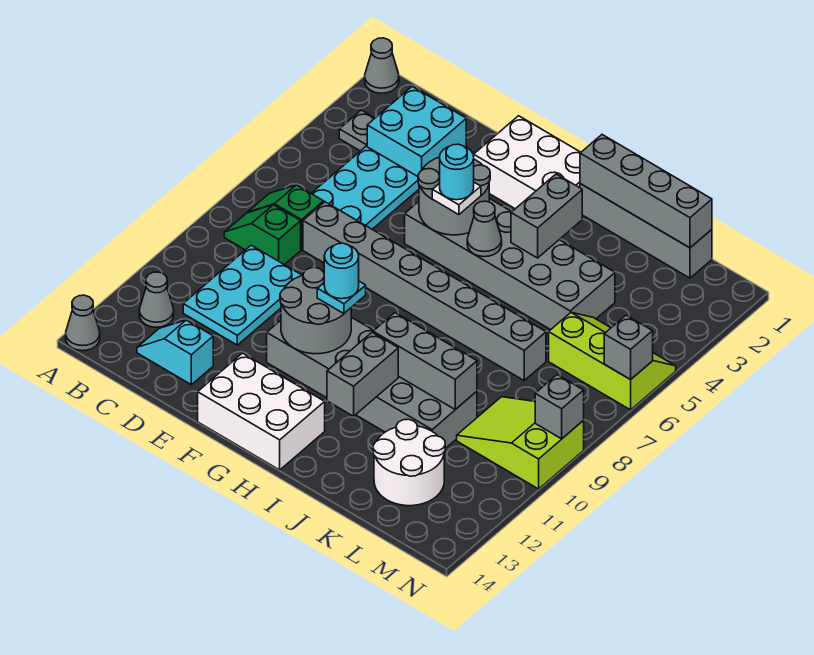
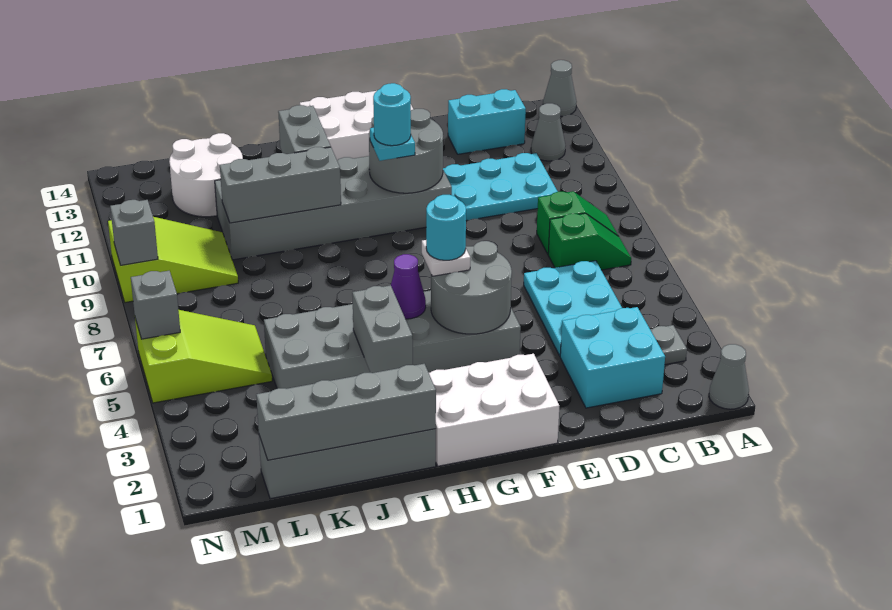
cyan 2x3 plate [183,245,302,345] -> cyan 2x3 plate turned to [443,153,558,221]
cyan 1x2 slope [137,320,213,385] -> cyan 1x2 brick [448,89,526,154]
grey 1x8 brick [303,202,546,380] -> none
grey 1x1 cone [467,201,502,257] -> purple 1x1 cone [391,254,426,319]
lime 2x3 slope [549,313,676,410] -> lime 2x3 slope turned to [135,310,272,403]

